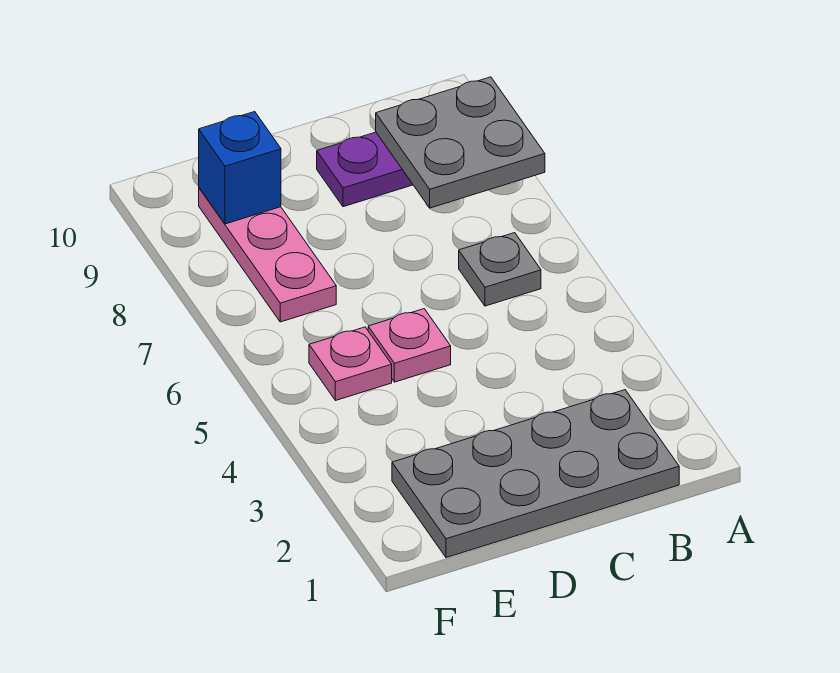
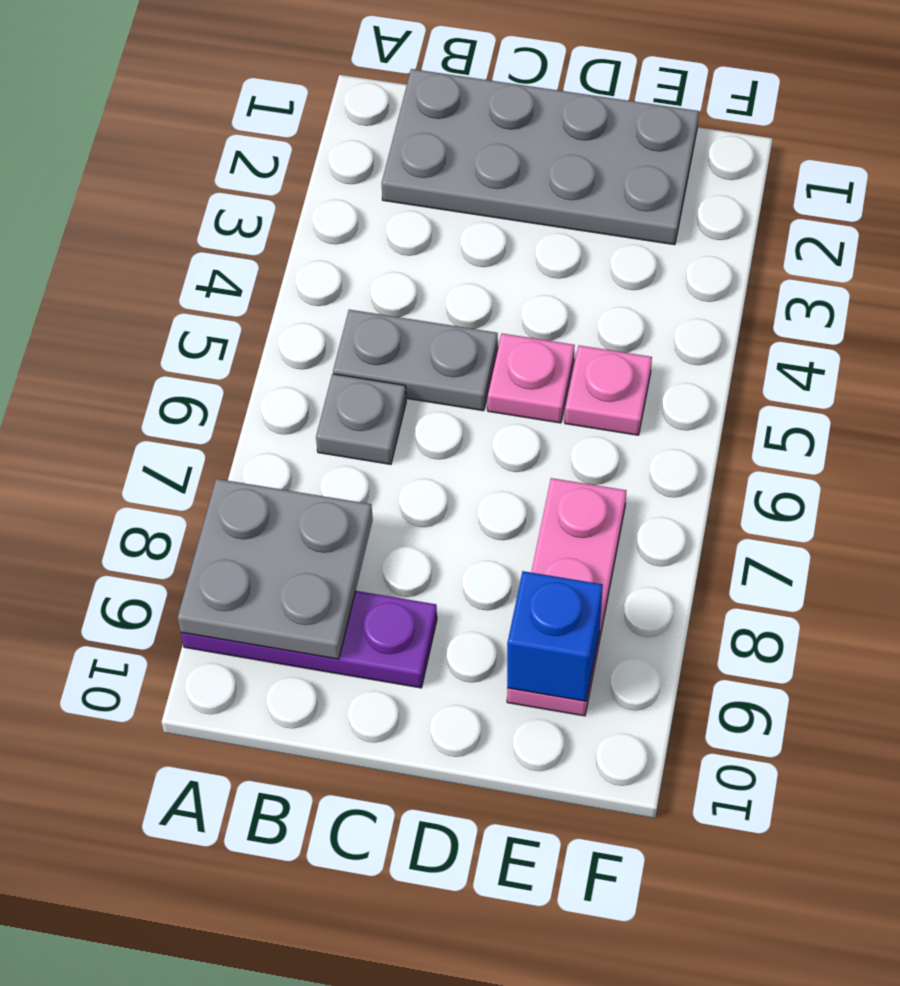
none -> grey 1x2 plate [333,310,498,411]

